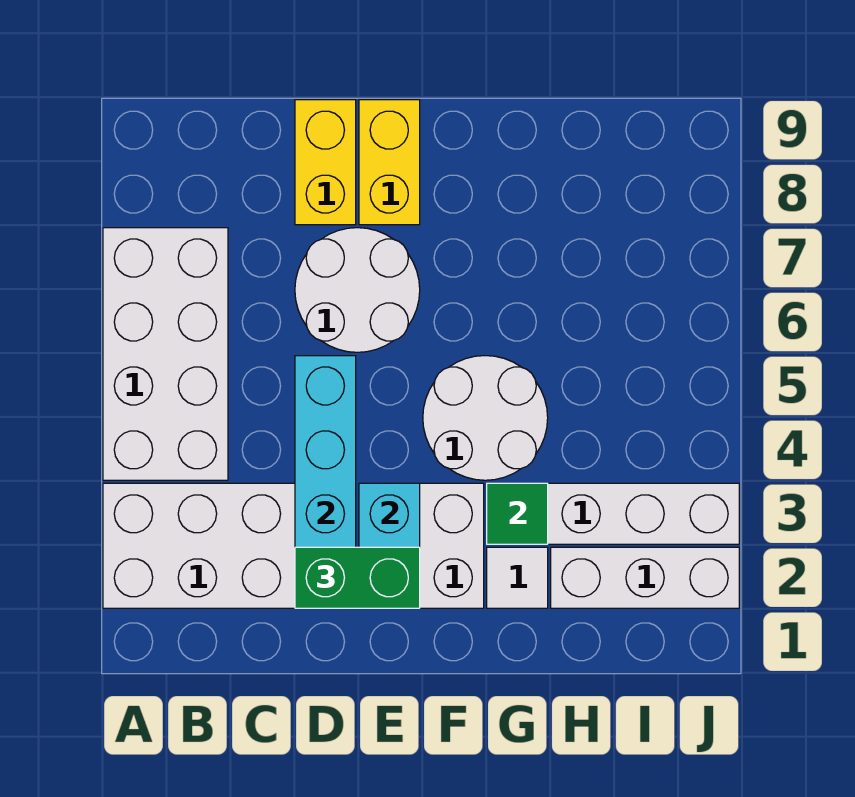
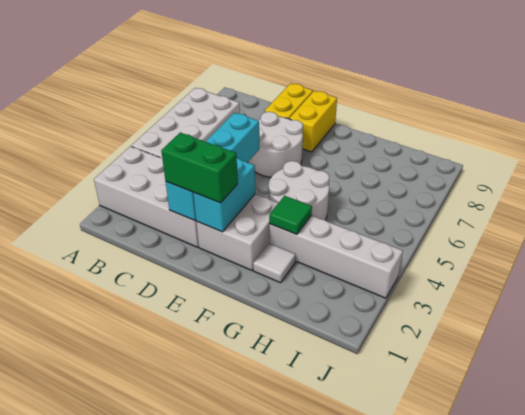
white 1x3 brick [551,547,739,608] -> none

